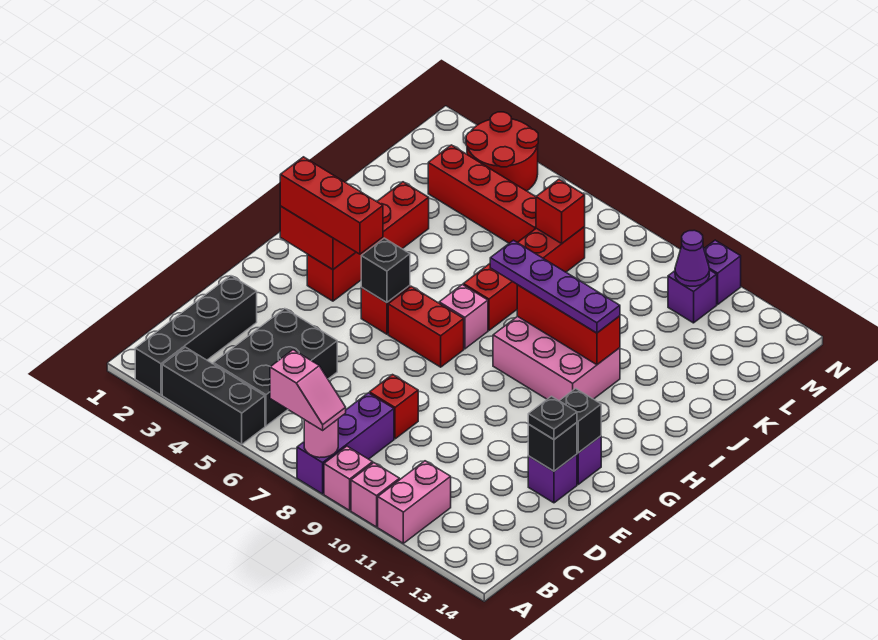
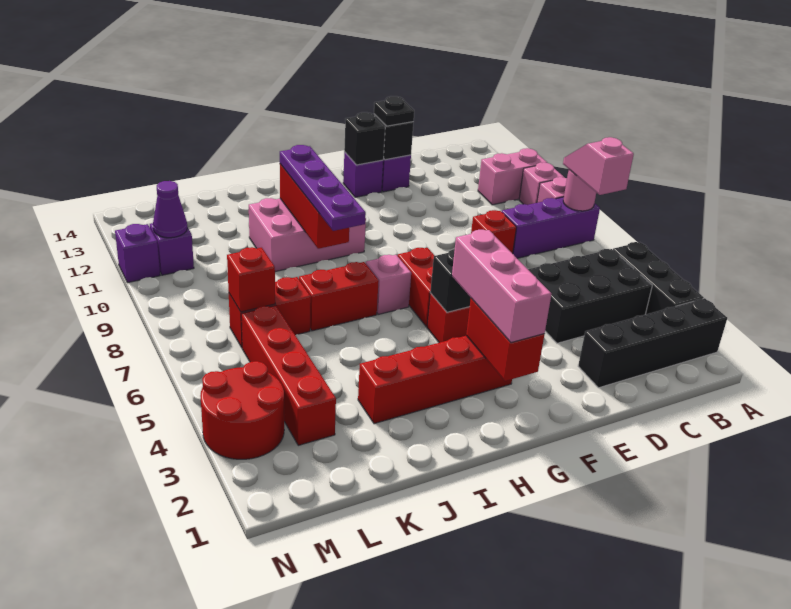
red 1x3 brick [280,157,383,254] -> pink 1x3 brick [452,230,551,343]
pink 2x3 brick [493,316,620,401] -> pink 2x3 brick turned to [249,198,366,272]

